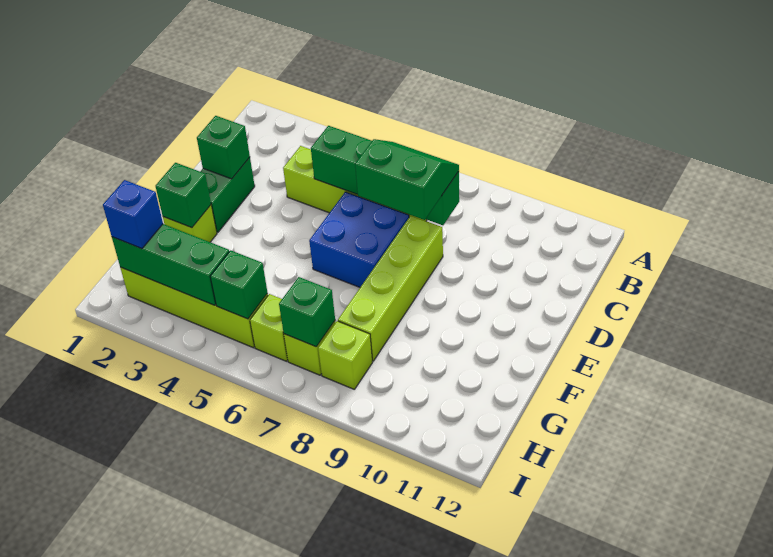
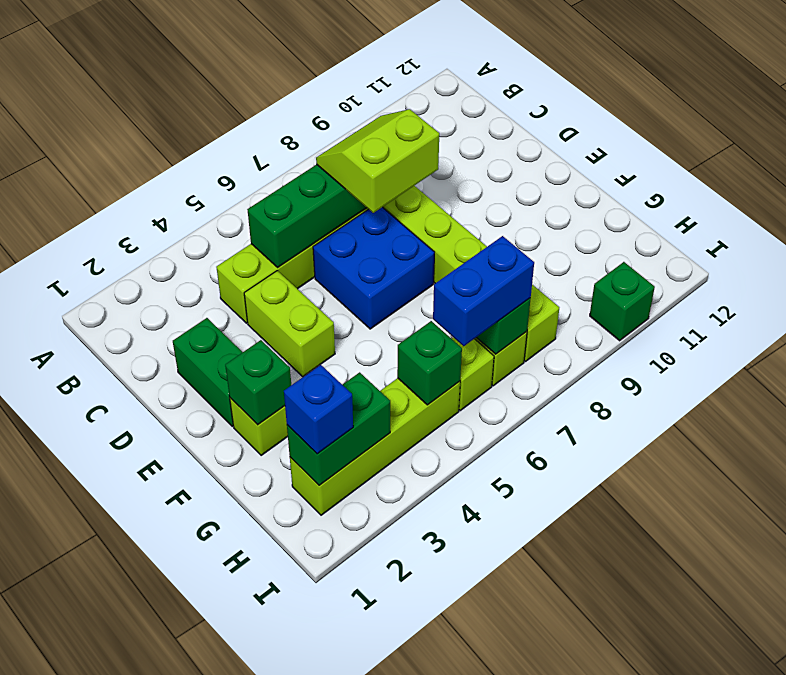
green 2x2 slope [355,139,459,220] -> lime 2x2 slope [316,109,439,213]
green 1x1 brick [197,116,250,179] -> green 1x1 brick moved to [590,262,655,341]
none -> lime 1x2 brick [244,271,335,377]
green 1x3 brick [112,224,229,305] -> green 1x2 brick [287,372,390,485]
none -> blue 1x2 brick [433,236,534,346]

